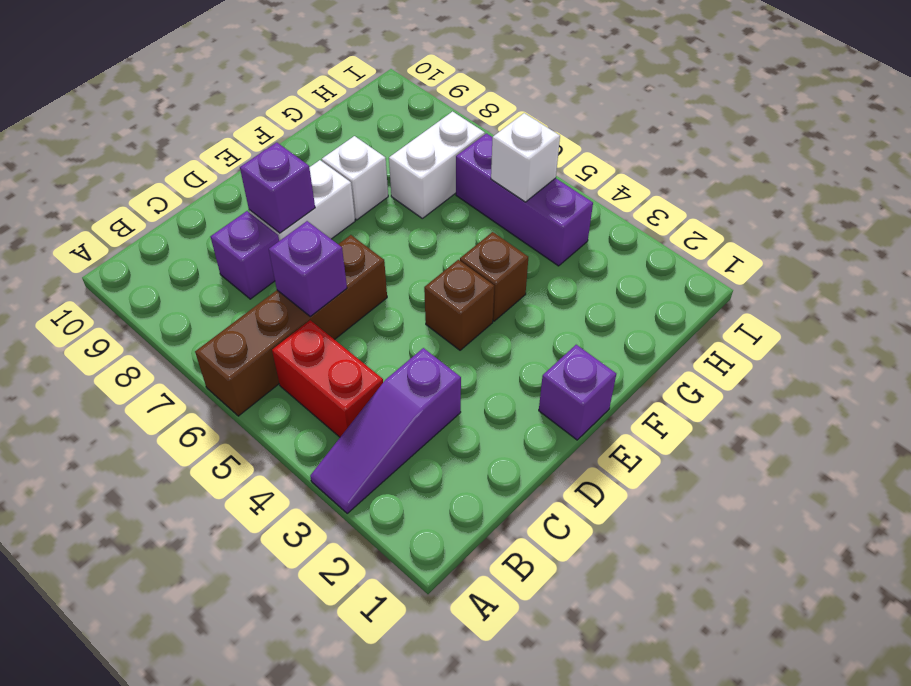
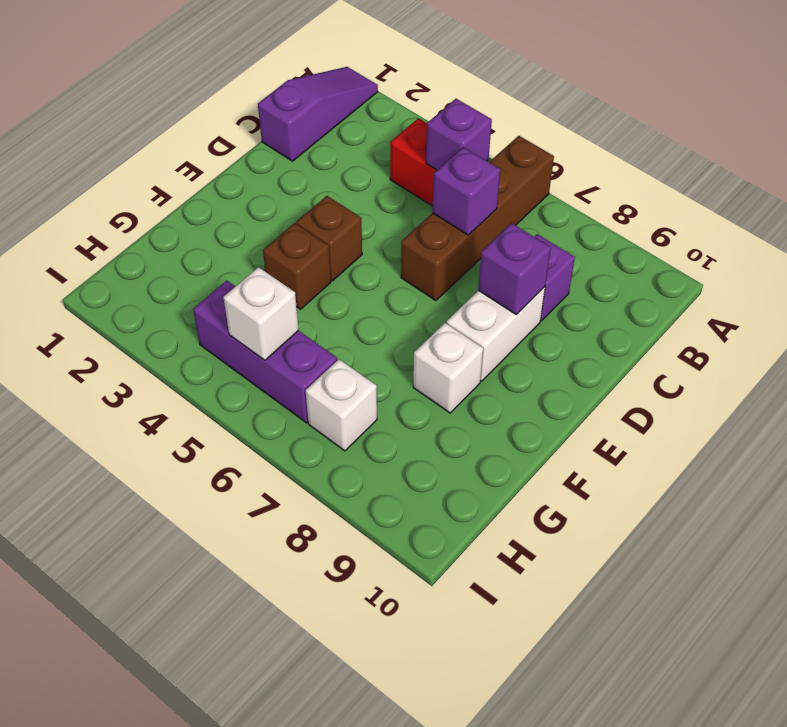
purple 1x3 slope [310,348,461,513] -> purple 1x3 slope moved to [258,67,378,161]
purple 1x1 brick [539,345,616,440] -> purple 1x1 brick moved to [426,99,492,170]
white 1x2 brick [389,111,485,218] -> white 1x1 brick [305,359,377,451]

